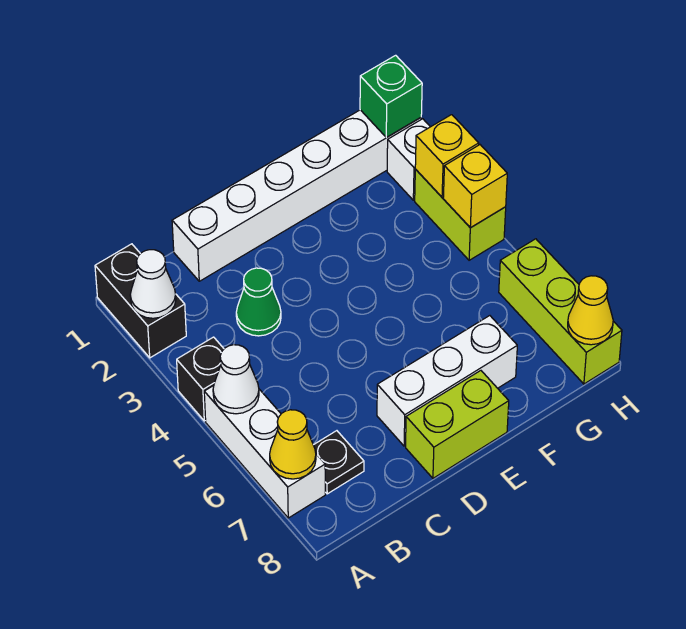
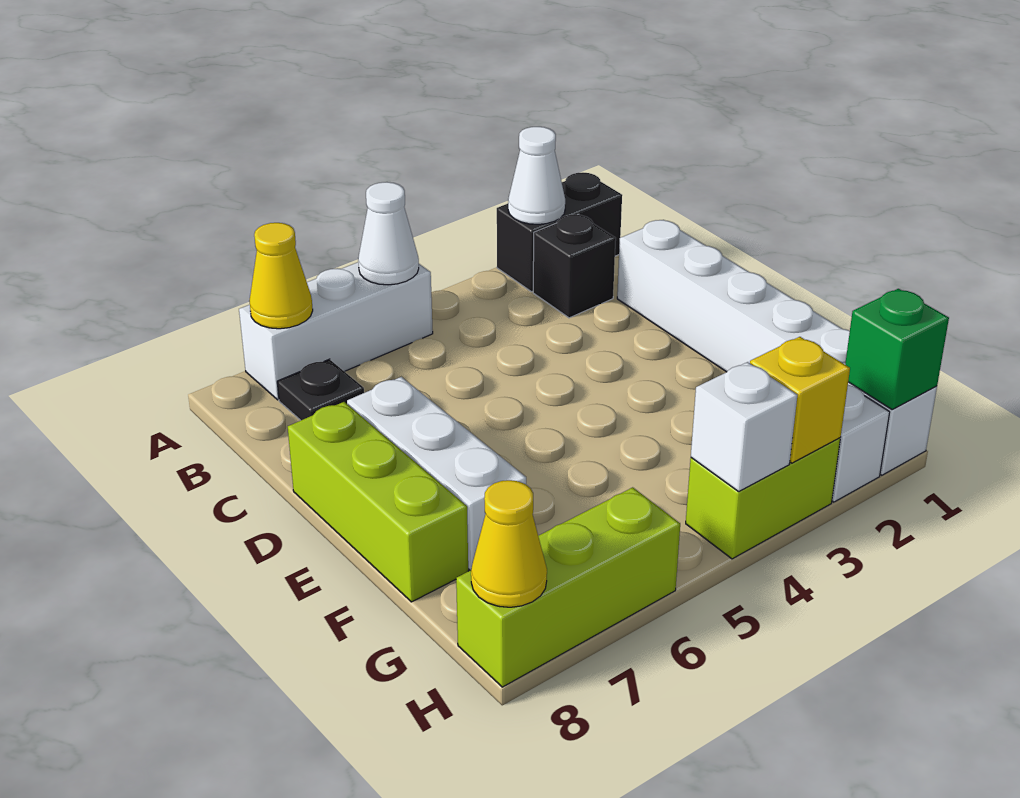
black 1x1 brick [177,337,224,421] -> black 1x1 brick moved to [533,214,616,318]
green 1x1 cone [236,268,281,336] -> none
lime 1x2 brick [406,371,509,478] -> lime 1x3 brick [288,402,468,602]
yellow 1x1 brick [443,145,507,228] -> white 1x1 brick [691,362,797,491]

